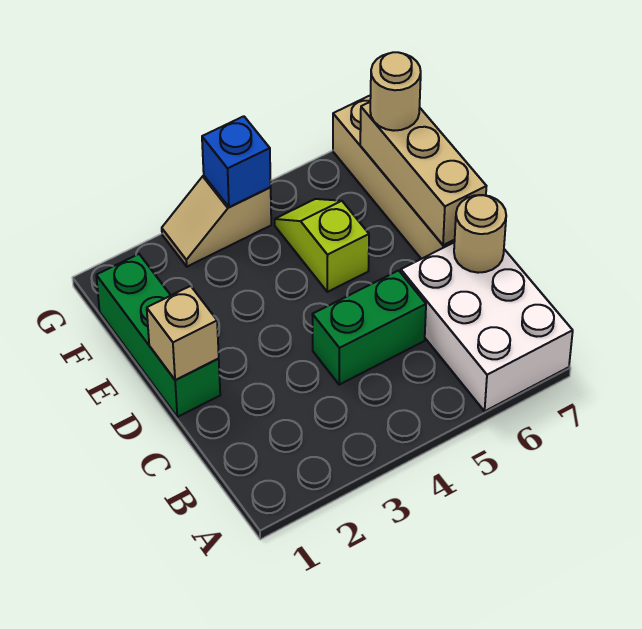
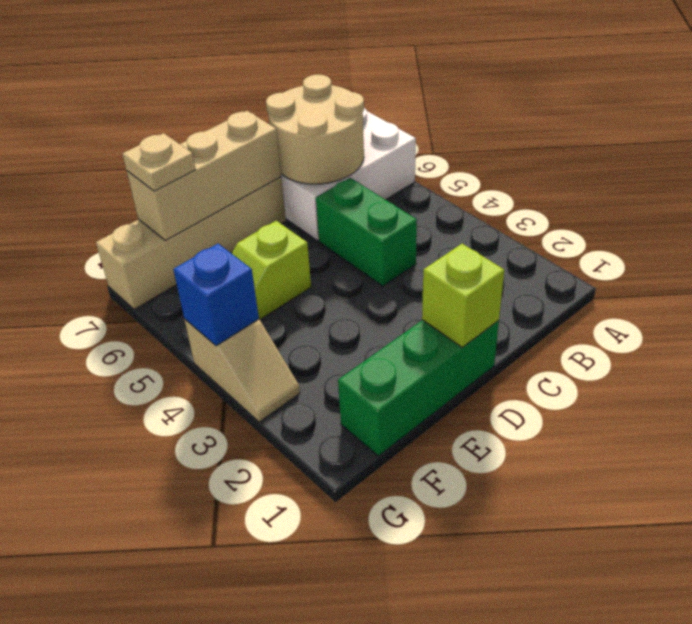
tan 1x1 round brick [454,195,506,273] -> tan 2x2 round brick [266,75,364,184]
tan 1x1 brick [147,286,219,380] -> lime 1x1 brick [422,244,504,347]
tan 1x1 round brick [370,52,421,131] -> tan 1x1 plate [123,133,196,191]

